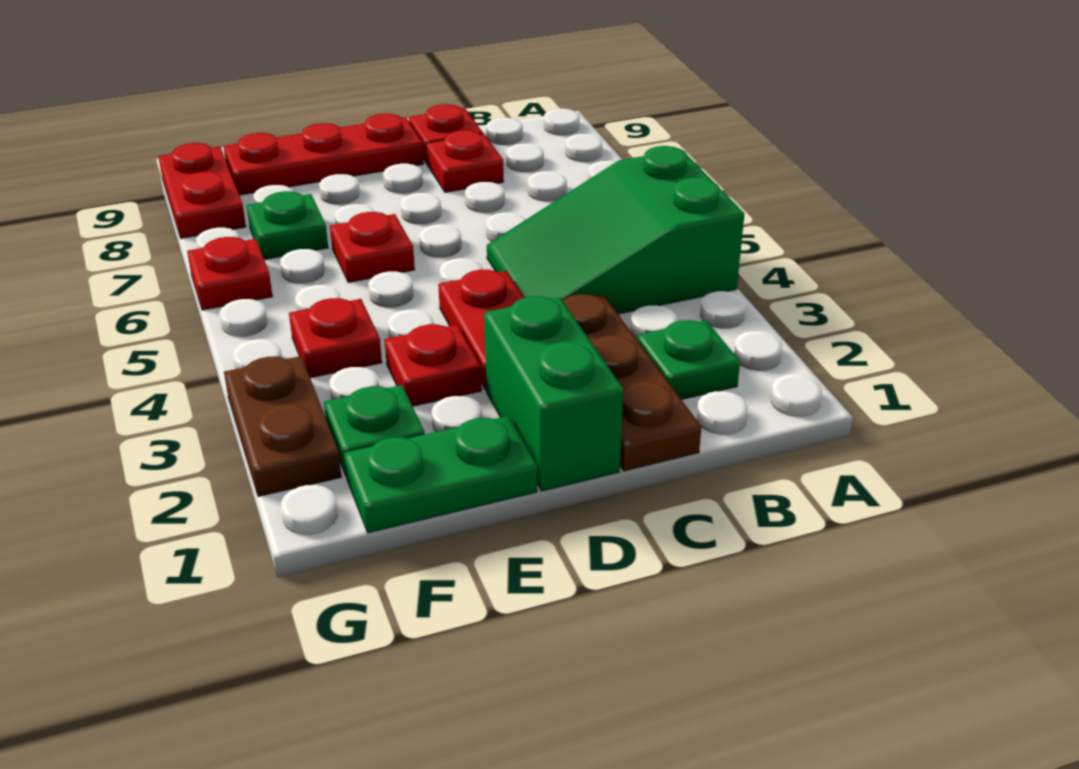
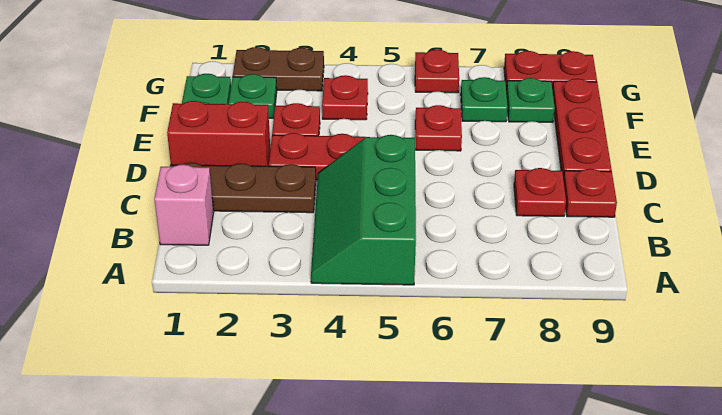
green 2x3 slope [487,146,745,314] -> green 2x3 slope turned to [311,135,416,285]
none -> pink 1x1 brick [154,165,214,245]
green 1x1 plate [637,320,740,400] -> green 1x1 plate moved to [506,78,555,122]
green 1x2 brick [484,296,623,491] -> red 1x2 brick [167,101,270,166]

